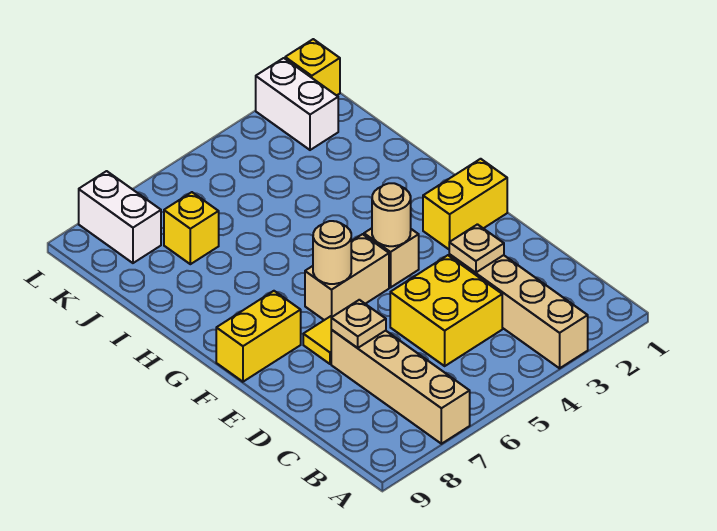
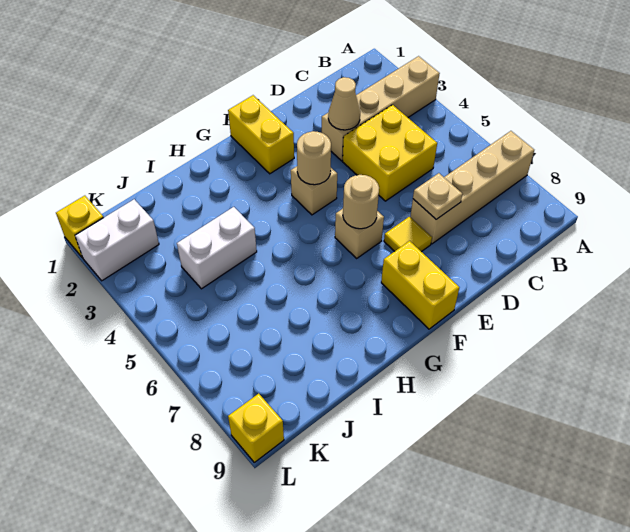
tan 1x1 plate [449,224,504,273] -> tan 1x1 cone [328,77,360,130]
tan 1x2 brick [305,234,389,320] -> tan 1x1 brick [335,209,384,258]
yellow 1x1 brick [164,192,219,264] -> yellow 1x1 brick moved to [228,393,284,462]
white 1x2 brick [79,171,161,263] -> white 1x2 brick moved to [177,207,257,289]

